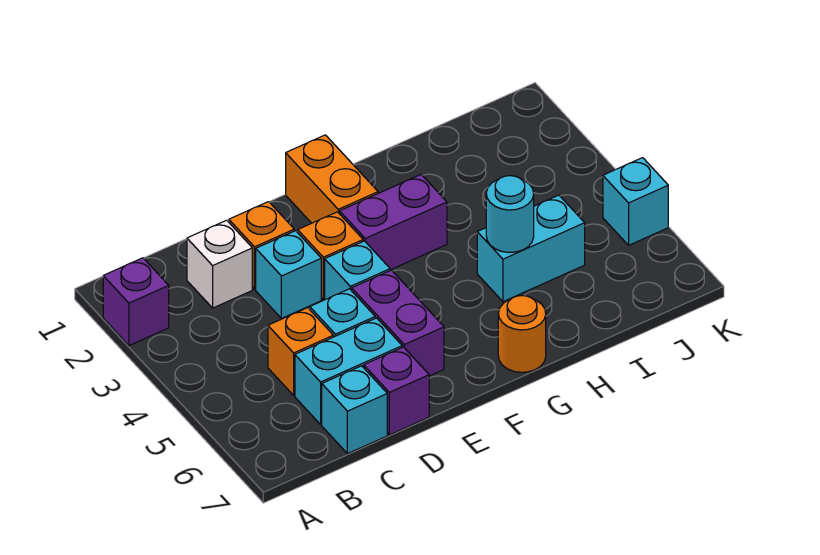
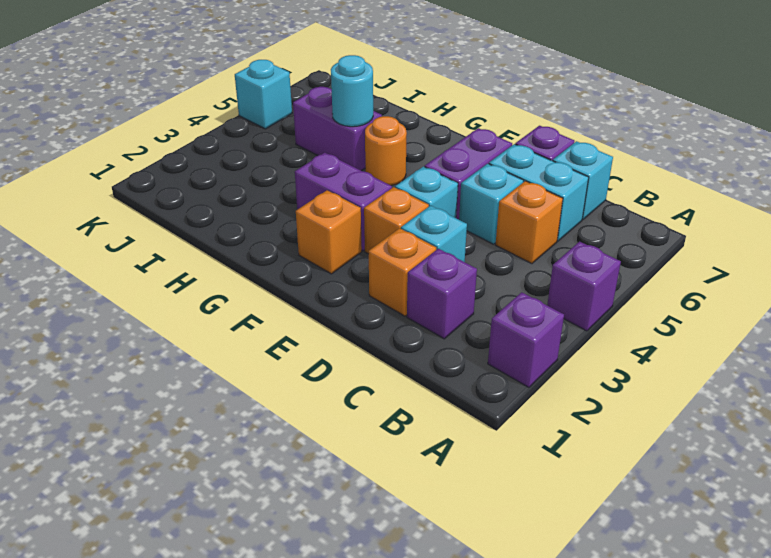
none -> purple 1x1 brick [547,242,621,331]
white 1x1 brick [187,220,252,308] -> purple 1x1 brick [407,249,477,339]
orange 1x2 brick [286,135,378,223] -> orange 1x1 brick [296,190,362,274]
orange 1x1 round brick [498,296,546,372] -> orange 1x1 round brick moved to [365,116,407,185]
cyan 1x2 brick [477,195,585,302] -> purple 1x2 brick [293,87,382,171]

